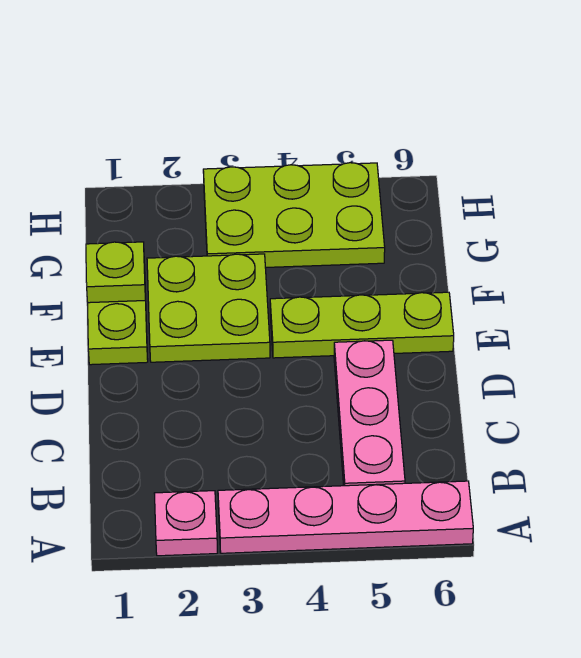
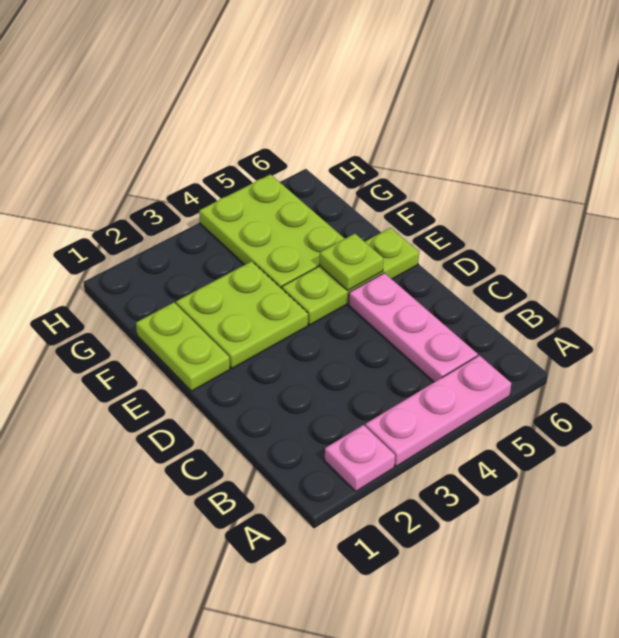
pink 1x4 plate [218,481,473,553] -> pink 1x3 plate [365,355,511,466]
lime 1x1 plate [86,242,146,303] -> lime 1x1 plate moved to [320,234,383,290]
lime 2x3 plate [203,163,385,267] -> lime 2x3 plate turned to [199,174,345,289]

